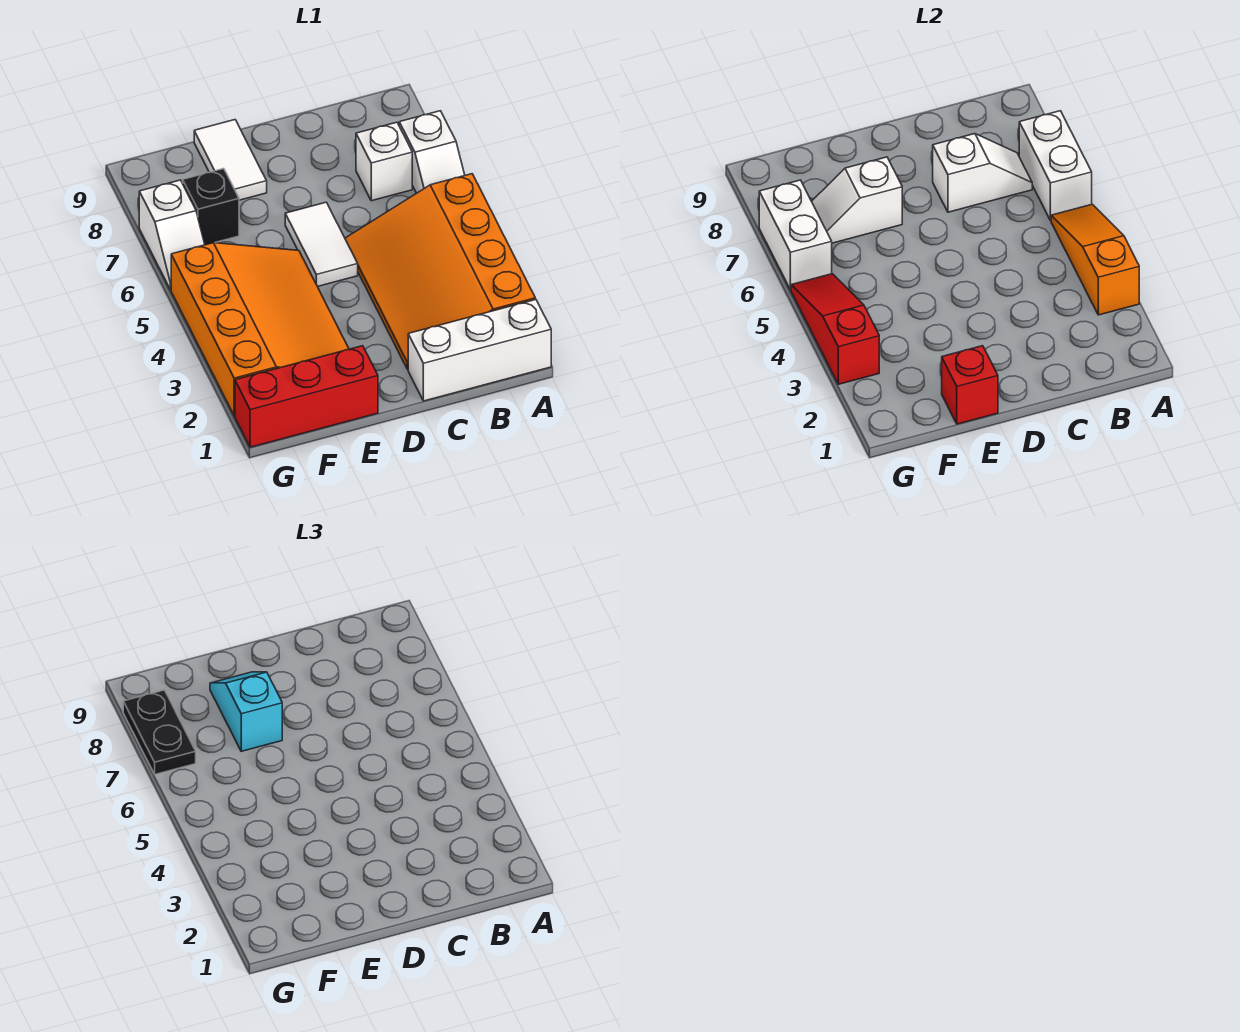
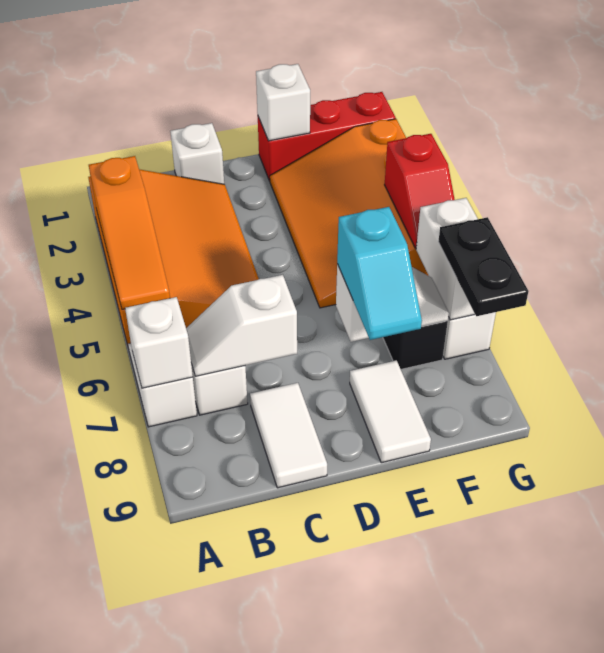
white 1x3 brick [408,299,551,401] -> white 1x1 brick [170,123,224,184]
white 1x2 brick [1019,111,1092,221] -> white 1x1 brick [125,297,193,388]
white 1x2 tile [285,202,358,287] -> white 1x2 tile moved to [250,383,327,488]
red 1x1 brick [942,346,998,424] -> white 1x1 brick [256,64,310,141]
red 1x3 slope [791,274,879,384] -> red 1x2 slope [385,134,455,248]

